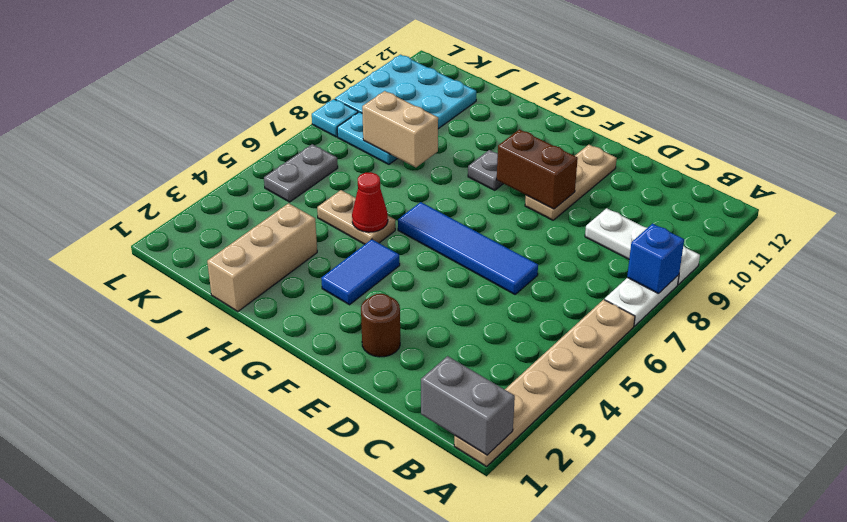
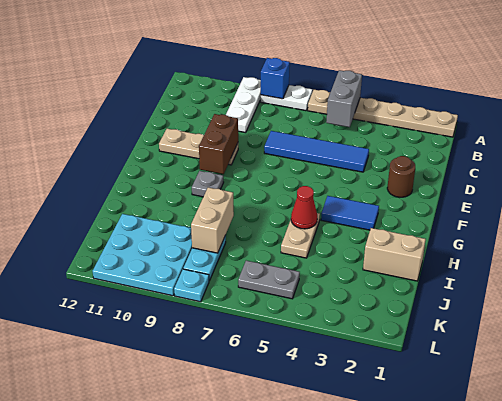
grey 1x2 brick [421,356,515,455] -> grey 1x2 brick moved to [326,70,362,127]
blue 1x4 tile [398,202,538,294] -> blue 1x4 tile turned to [264,131,369,172]
tan 1x3 brick [207,203,317,312] -> tan 1x2 brick [363,228,426,281]

